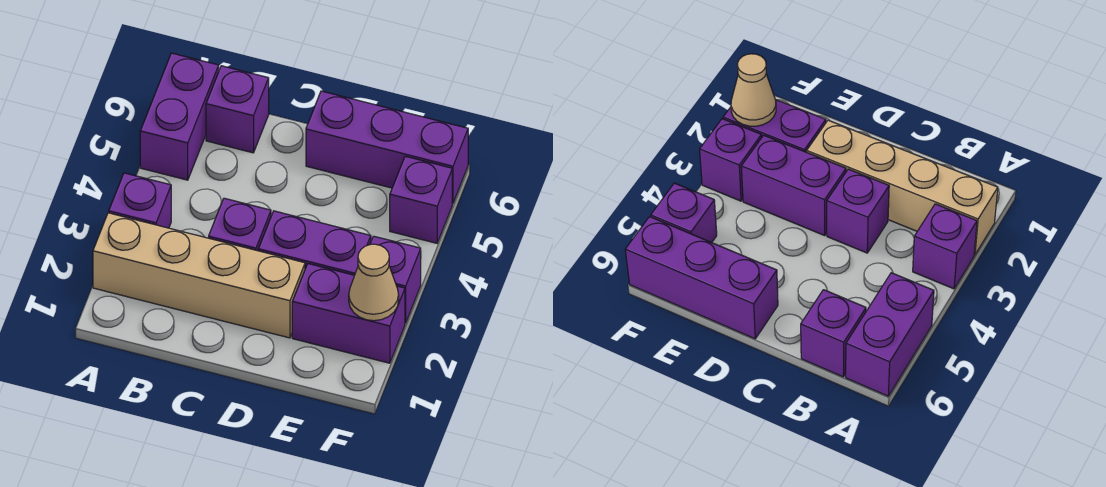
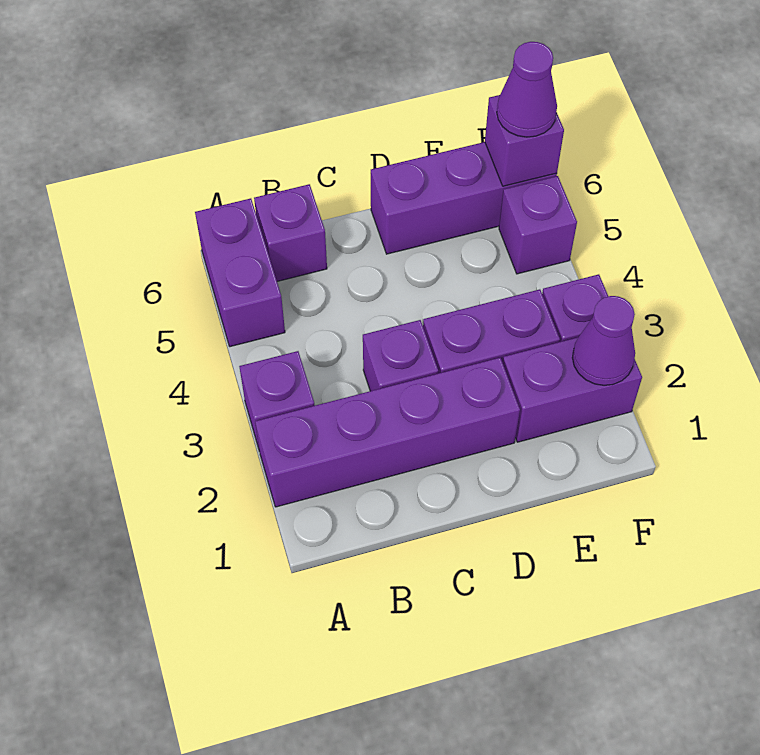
tan 1x4 brick [93,213,305,338] -> purple 1x4 brick [255,358,520,507]
tan 1x1 cone [349,244,399,321] -> purple 1x1 cone [572,296,635,385]
none -> purple 1x1 brick [485,95,564,186]
none -> purple 1x1 cone [497,42,557,137]

